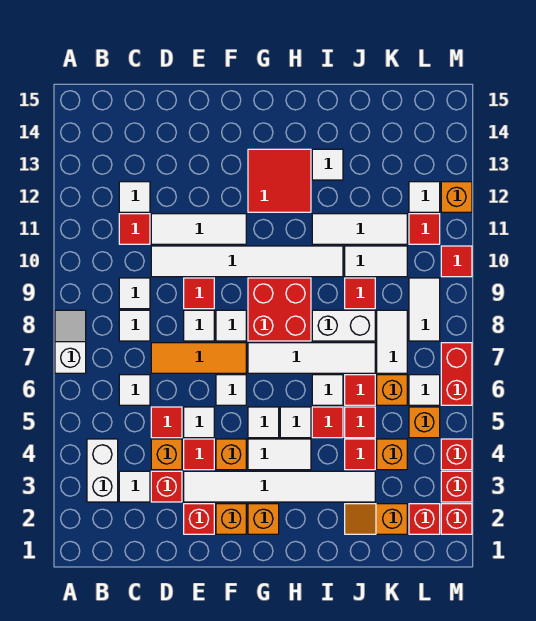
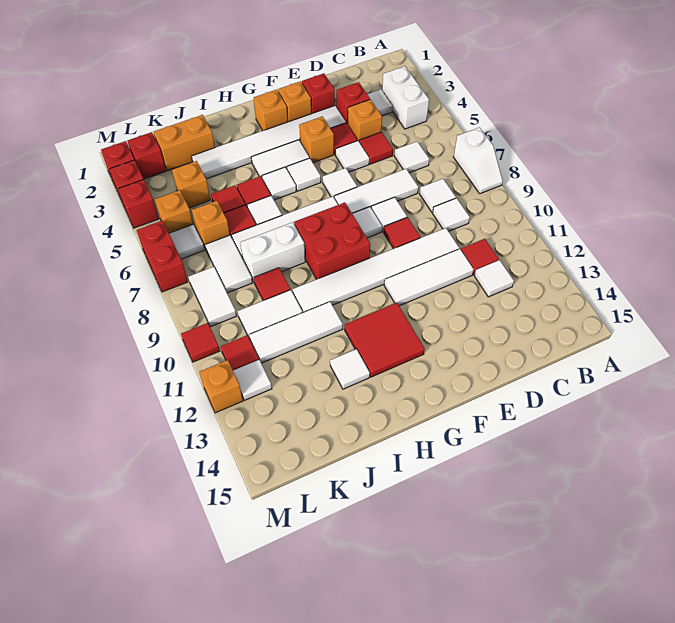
orange 1x3 tile [151,343,246,373] -> white 1x3 tile [334,169,418,213]
orange 1x2 slope [345,504,407,534] -> orange 1x2 brick [153,115,215,171]
red 1x1 tile [345,439,375,470] -> none

